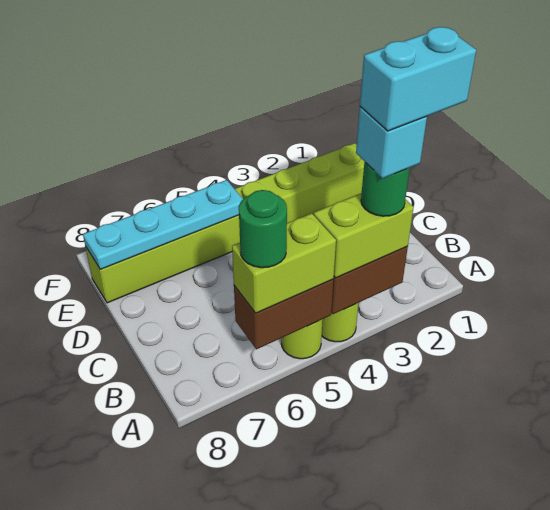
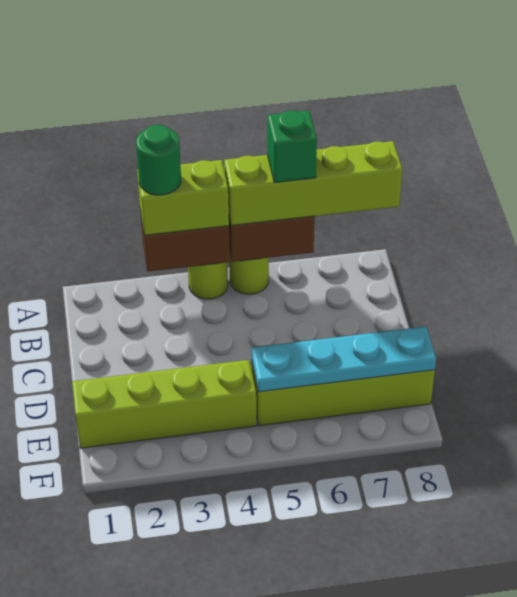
cyan 1x2 brick [360,27,476,131] -> none
cyan 1x1 brick [356,107,427,179] -> none
lime 1x2 brick [232,213,336,313] -> lime 1x4 brick [224,141,402,226]
green 1x1 round brick [239,190,287,268] -> green 1x1 brick [267,111,317,183]

